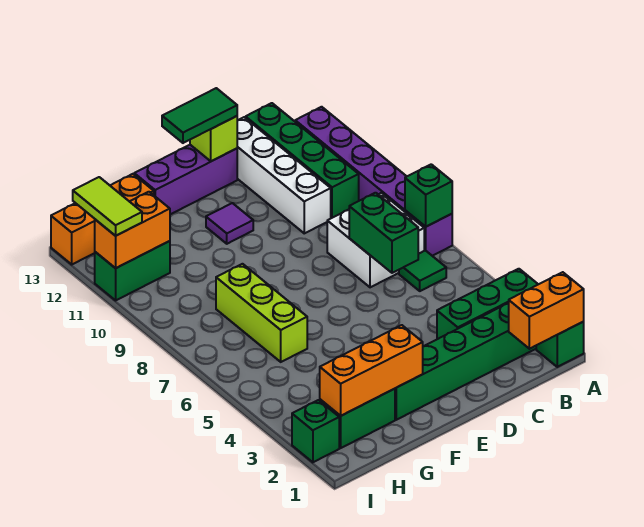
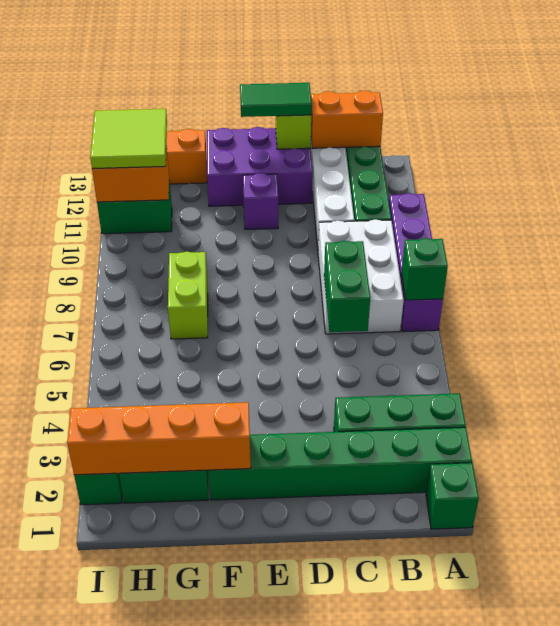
orange 1x2 brick [509,272,584,349] -> orange 1x2 brick moved to [311,91,383,148]
purple 1x6 brick [295,107,452,256] -> purple 1x4 brick [389,193,443,332]
green 1x1 tile [399,250,446,291] -> none
white 2x2 brick [327,193,424,287] -> white 2x3 brick [318,219,404,334]
purple 1x3 brick [134,145,237,214] -> purple 2x3 brick [207,127,313,206]
purple 1x1 tile [206,203,253,244] -> purple 1x1 brick [243,173,278,229]
orange 1x3 brick [320,325,423,416] -> orange 1x4 brick [67,402,251,475]
lime 1x3 brick [216,264,307,362] -> lime 1x2 brick [168,252,208,339]
lime 1x2 tile [73,177,142,236] -> lime 2x2 tile [90,109,167,169]

